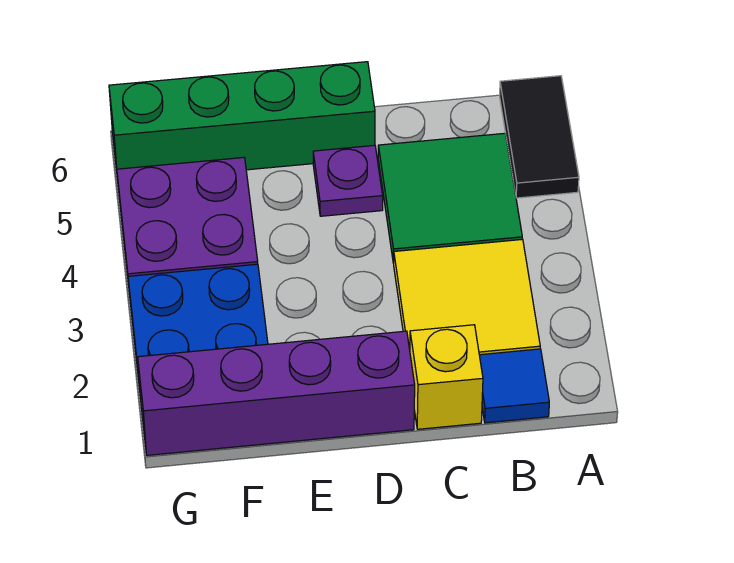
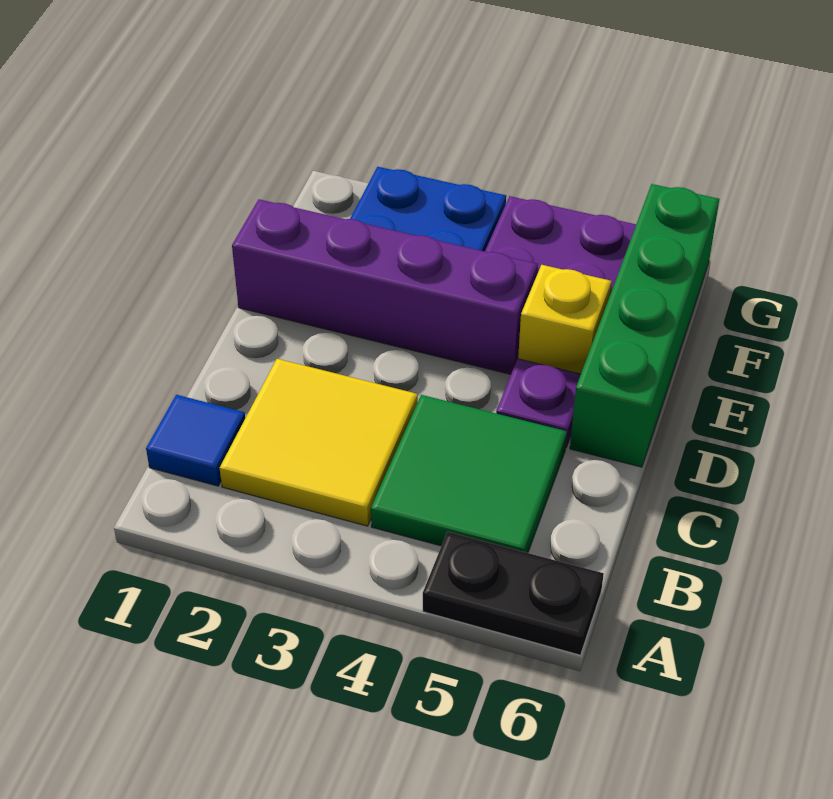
black 1x2 tile [500,76,579,198] -> black 1x2 plate [423,532,604,655]
yellow 1x1 brick [410,325,483,429] -> yellow 1x1 brick moved to [518,265,611,374]
purple 1x4 brick [138,331,415,455] -> purple 1x4 brick turned to [232,199,538,374]

